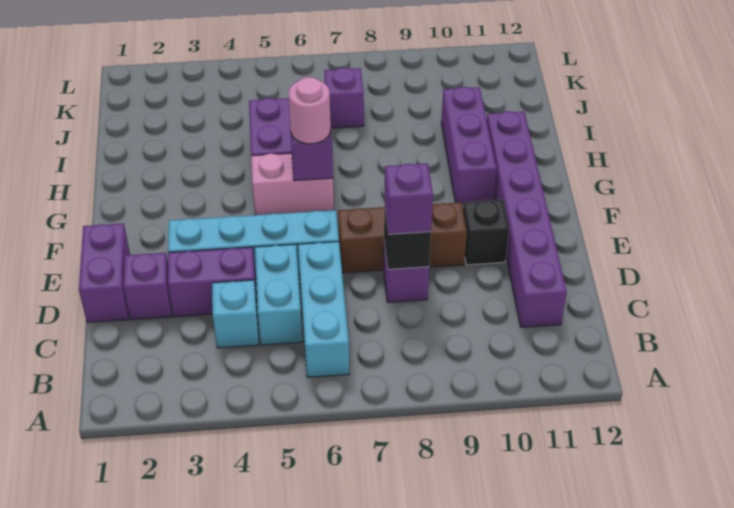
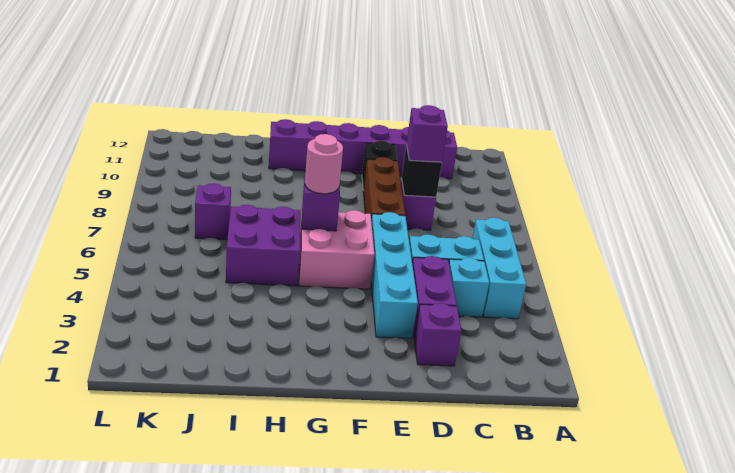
cyan 1x3 brick [298,242,349,377] -> cyan 1x3 brick turned to [472,218,526,319]
purple 1x2 brick [79,223,130,322] -> none
pink 1x2 brick [251,153,334,215] -> pink 2x2 brick [299,210,374,289]
purple 1x3 brick [441,87,497,204] -> none

